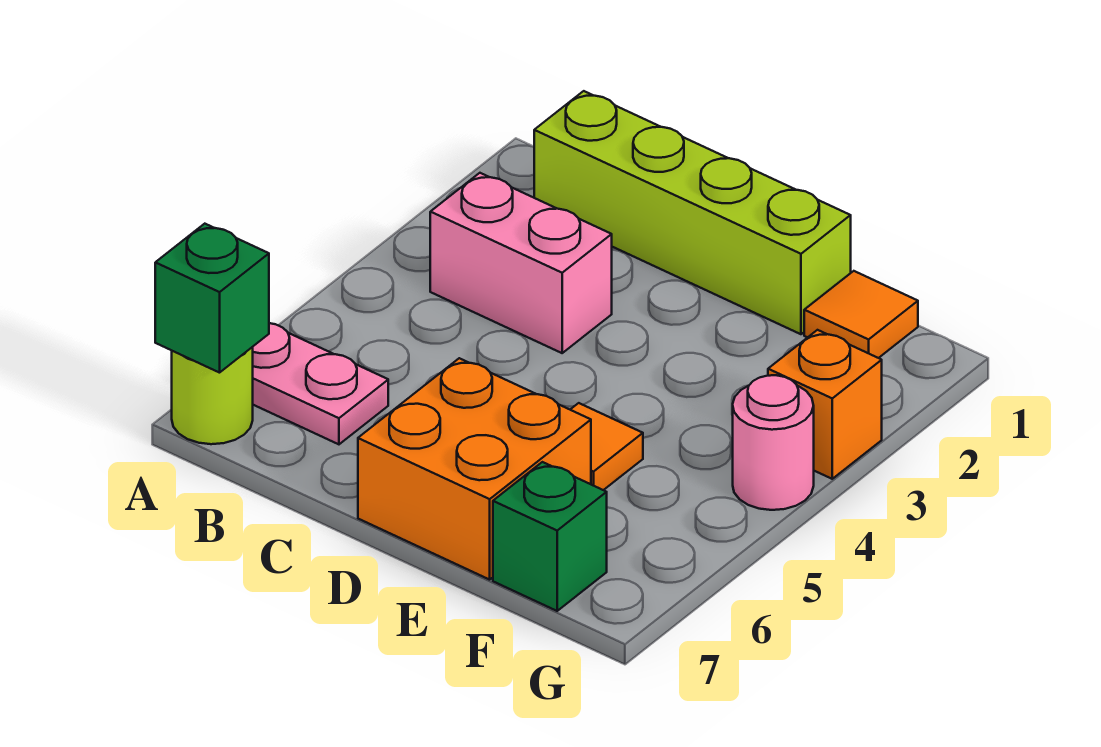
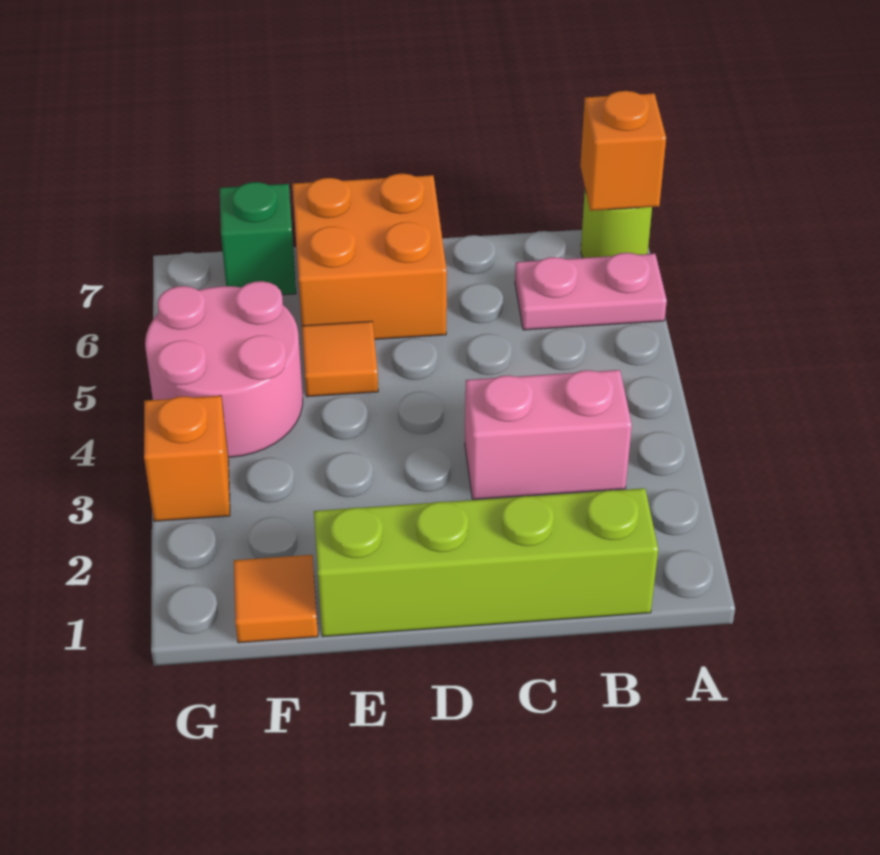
green 1x1 brick [155,224,269,373] -> orange 1x1 brick [580,91,666,211]
pink 1x1 round brick [733,375,814,510] -> pink 2x2 round brick [145,281,303,457]

